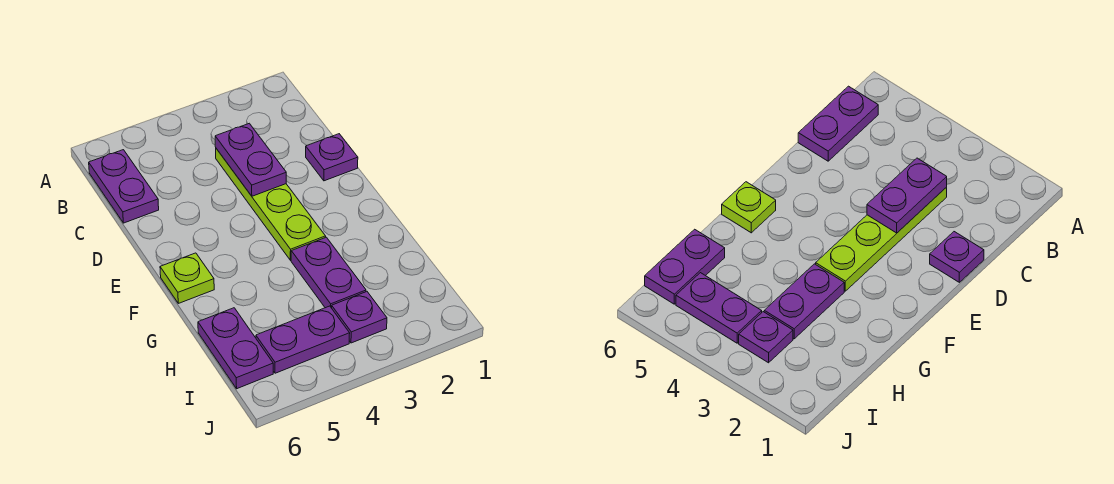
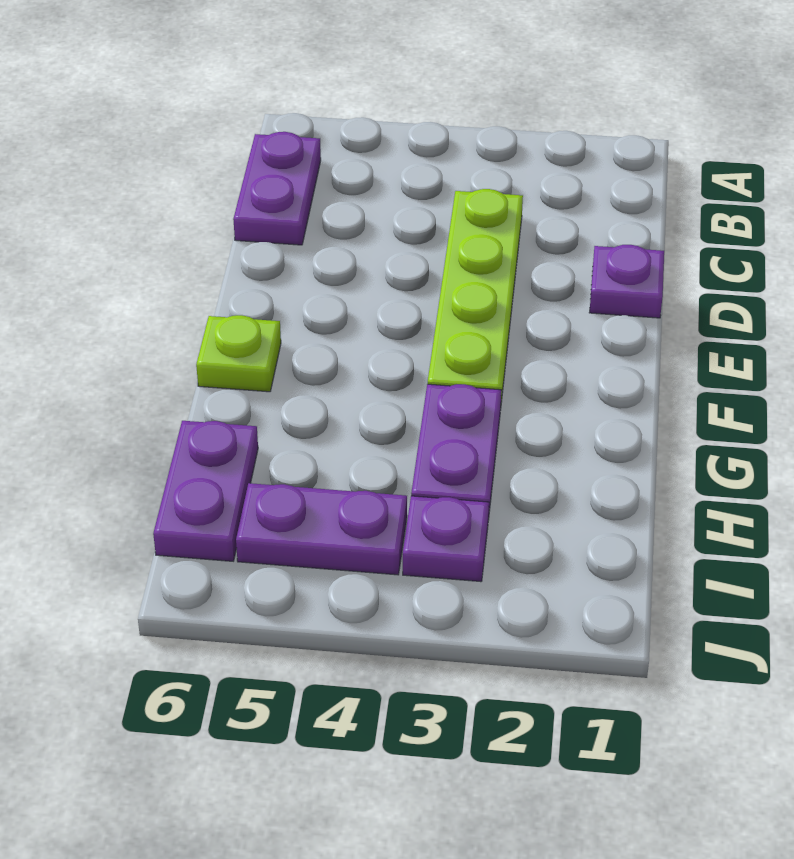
purple 1x2 plate [215,123,286,196] -> none

